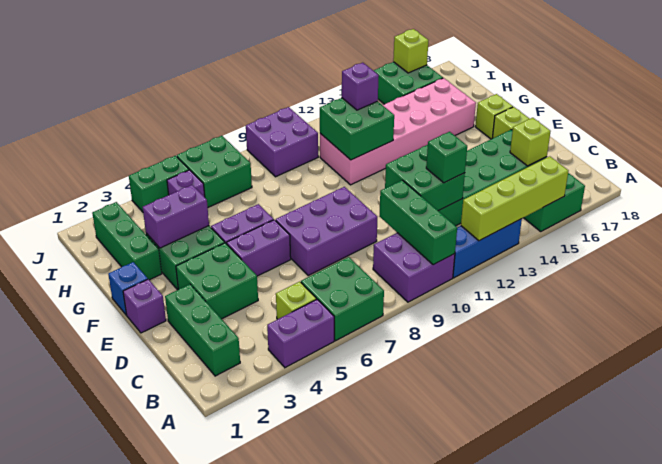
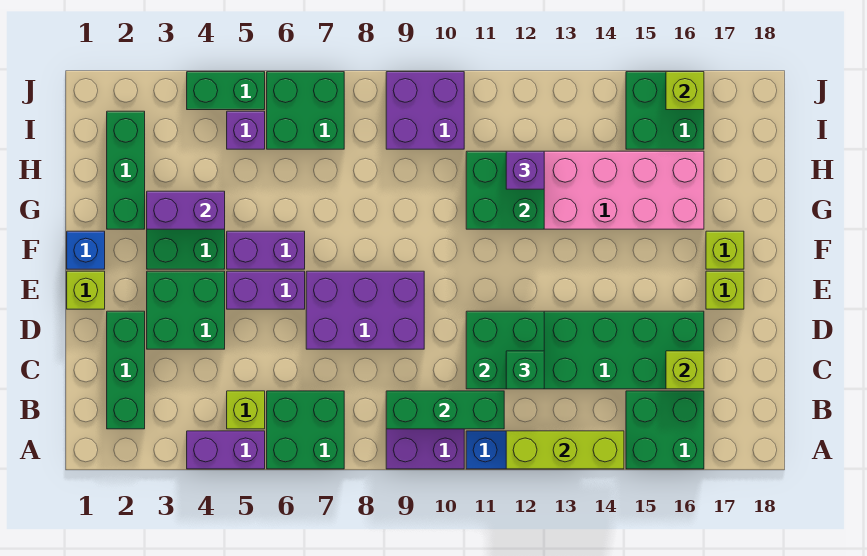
green 1x3 brick [379,180,457,265] -> green 1x3 brick turned to [386,391,504,429]
lime 1x4 brick [461,156,568,241] -> lime 1x3 brick [506,431,624,469]
purple 1x1 brick [123,279,166,333] -> lime 1x1 brick [67,271,105,309]

